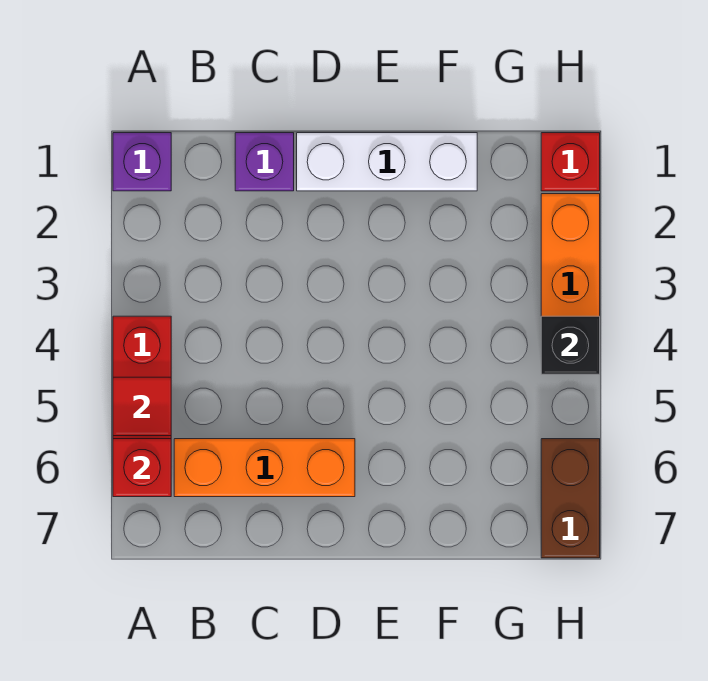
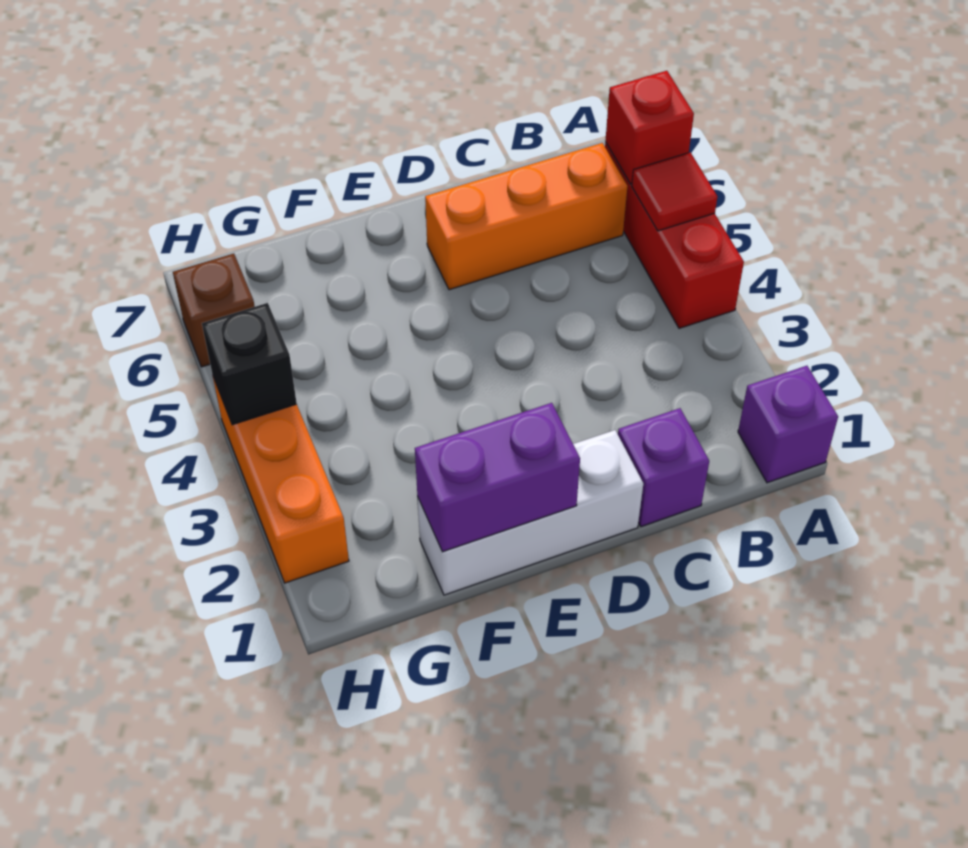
none -> purple 1x2 brick [415,403,580,552]
red 1x1 brick [541,133,600,191] -> none
brown 1x2 brick [541,439,600,558] -> brown 1x1 brick [173,254,255,367]

